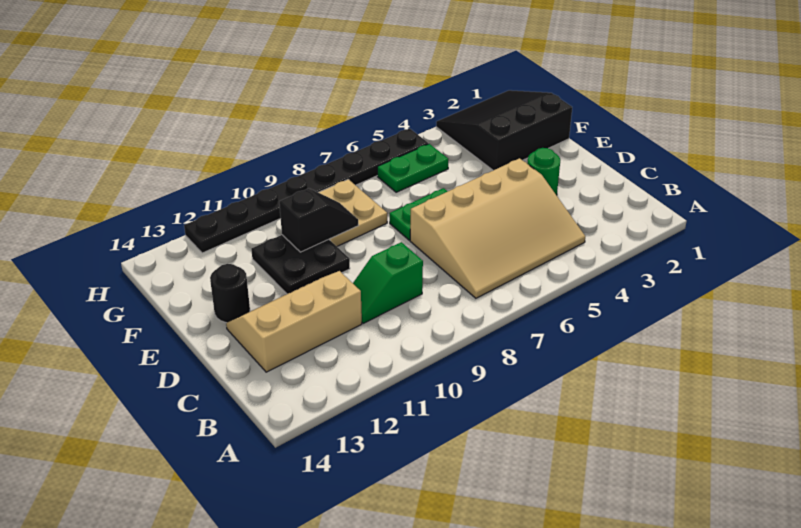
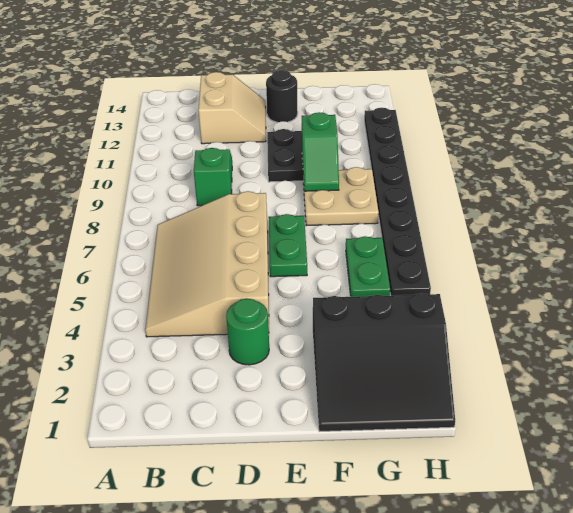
tan 2x3 slope [226,271,362,372] -> tan 2x2 slope [198,72,266,144]
black 3x3 slope [436,90,572,170] -> black 3x3 slope turned to [313,293,455,431]
black 1x2 slope [279,188,359,252] -> green 1x2 slope [302,112,339,191]

